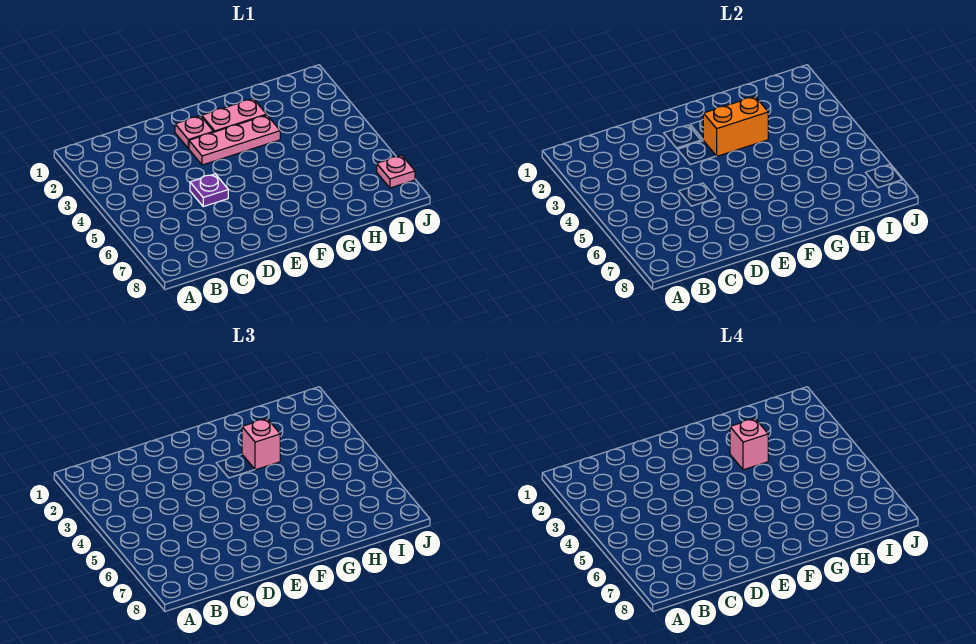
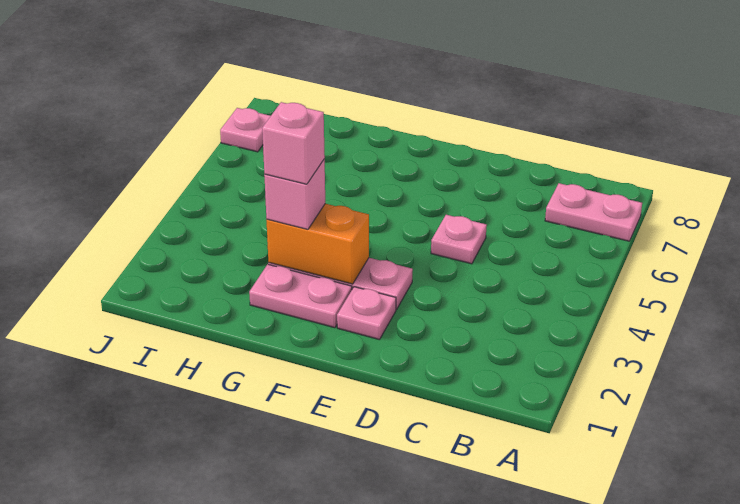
none -> pink 1x2 plate [545,183,642,241]
purple 1x1 plate [190,174,228,207] -> pink 1x1 plate [431,215,487,264]

